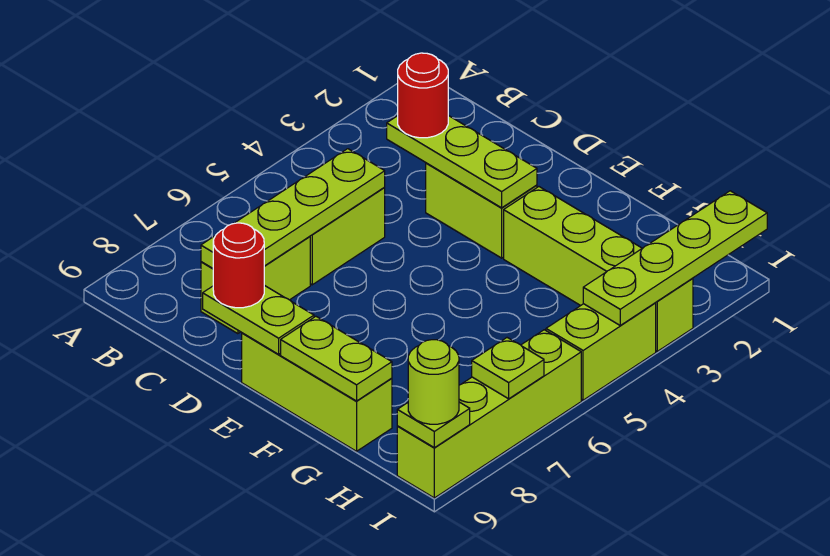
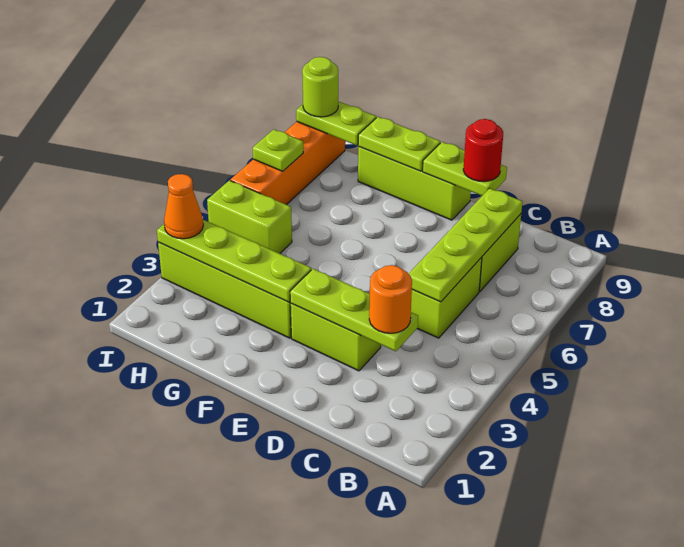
red 1x1 round brick [398,53,448,138] -> orange 1x1 round brick [369,265,412,333]
lime 1x4 plate [583,191,767,325] -> lime 1x4 plate turned to [157,220,311,302]
none -> orange 1x1 cone [164,174,203,239]
lime 1x2 brick [546,303,656,400] -> lime 1x2 brick turned to [207,180,292,254]
lime 1x4 brick [397,330,581,498] -> orange 1x4 brick [230,122,345,205]
lime 1x1 plate [397,402,470,448] -> lime 1x2 plate [296,101,376,145]

